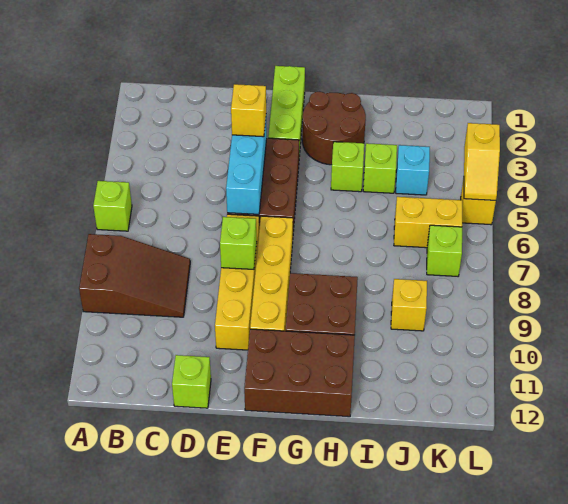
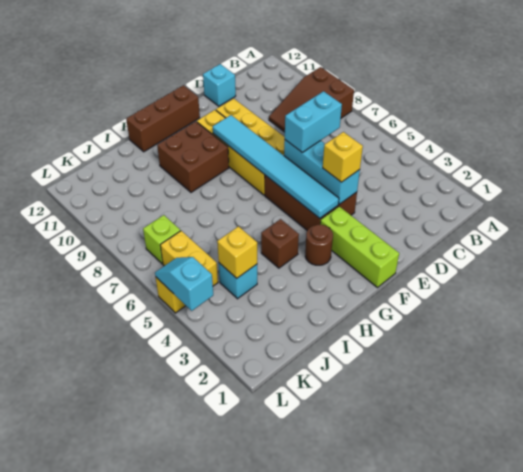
lime 1x1 brick [93,181,132,231] -> none
none -> cyan 1x2 brick [284,91,342,153]
lime 1x1 brick [172,355,211,408] -> cyan 1x1 brick [203,64,236,106]
lime 1x1 brick [220,217,257,269] -> none
none -> cyan 1x6 tile [213,115,339,218]
brown 2x3 brick [244,329,355,417] -> brown 1x3 brick [126,85,200,152]
brown 2x2 round brick [302,92,366,165] -> brown 1x1 round brick [305,225,333,265]
lime 1x1 brick [331,142,364,192] -> brown 1x1 brick [261,219,299,268]
lime 1x1 brick [363,143,397,193] -> none
yellow 1x2 brick [394,197,462,248] -> yellow 1x2 brick turned to [160,231,218,286]
yellow 1x1 brick [391,279,427,331] -> yellow 1x1 brick moved to [217,226,257,278]
yellow 1x2 slope [464,123,500,200] -> cyan 1x2 slope [155,257,213,311]

